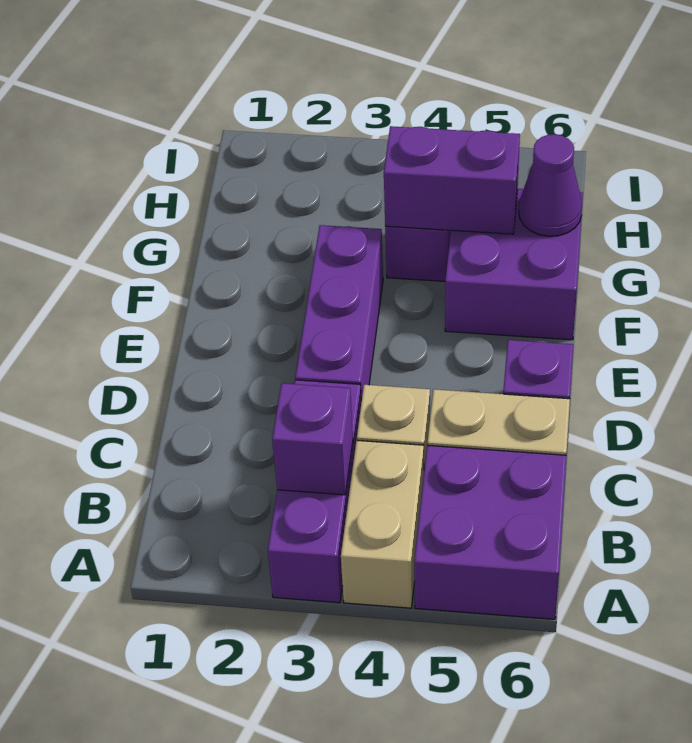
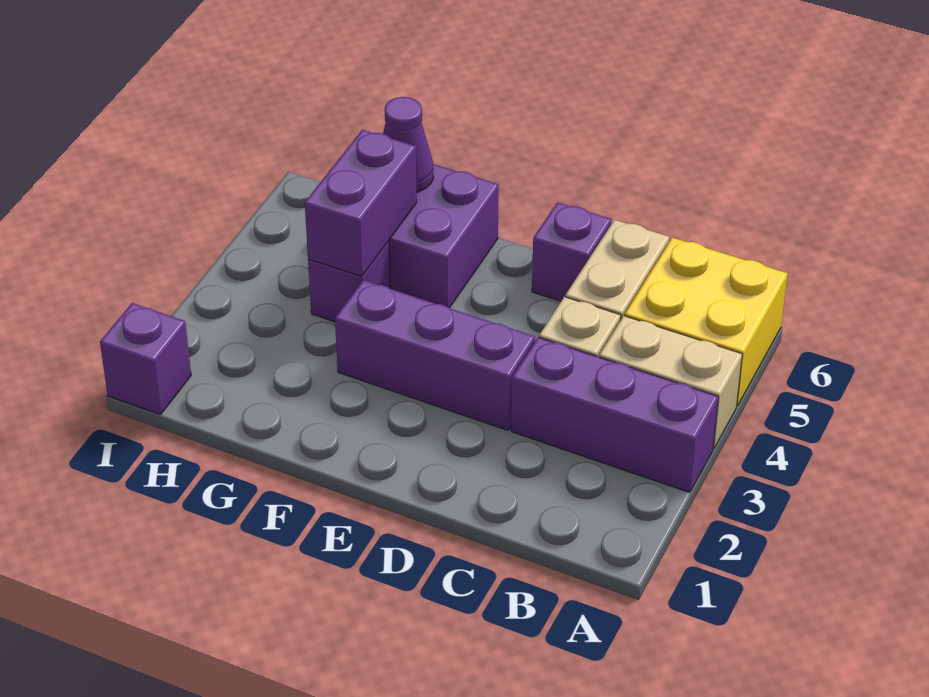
purple 2x2 brick [414,445,566,619] -> yellow 2x2 brick [625,238,788,406]
purple 1x1 brick [272,383,353,495] -> purple 1x1 brick moved to [100,303,191,414]

